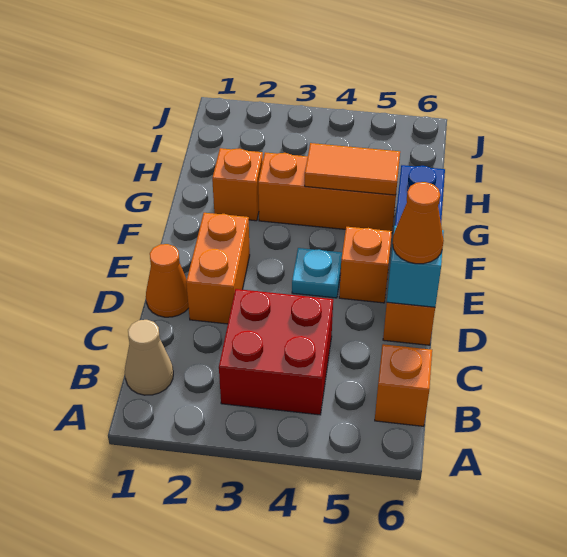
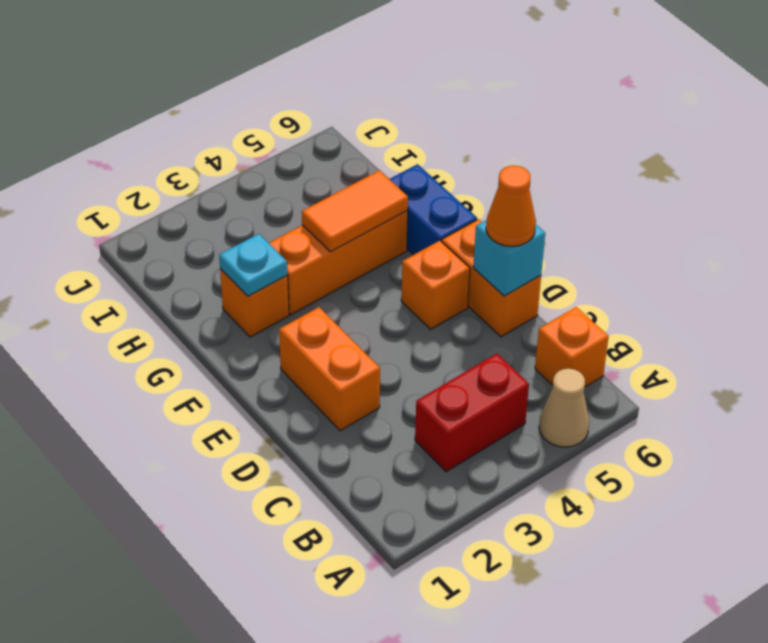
tan 1x1 cone [125,320,173,395] -> tan 1x1 cone moved to [539,369,589,447]
red 2x2 brick [219,289,333,415] -> red 1x2 brick [415,354,529,472]
orange 1x1 cone [146,244,189,317] -> none
cyan 1x1 plate [292,248,342,298] -> cyan 1x1 plate moved to [219,234,288,296]

